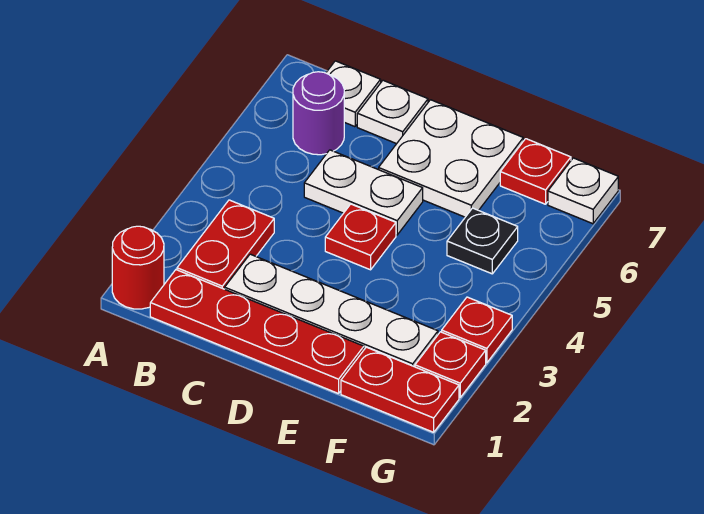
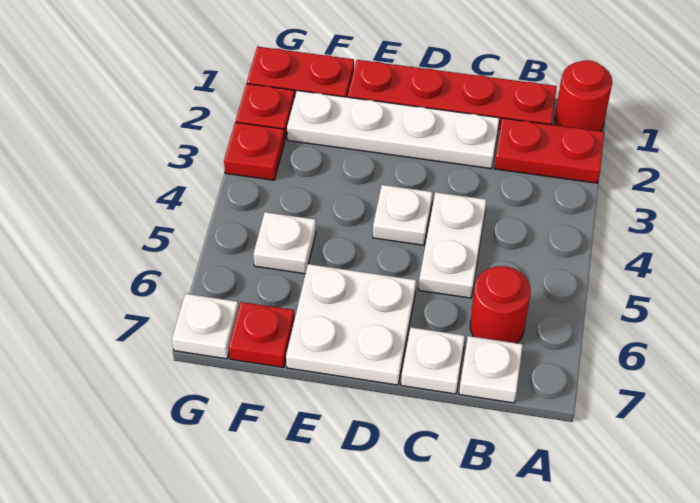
red 1x2 plate [177,200,274,289] -> red 1x2 plate turned to [494,118,604,183]
purple 1x1 round brick [293,72,344,155] -> red 1x1 round brick [470,266,531,343]
white 1x2 plate [304,150,423,235] -> white 1x2 plate turned to [419,192,486,298]
red 1x1 plate [325,204,396,270] -> white 1x1 plate [373,185,433,245]
black 1x1 plate [447,208,518,274] -> white 1x1 plate [253,212,316,274]

